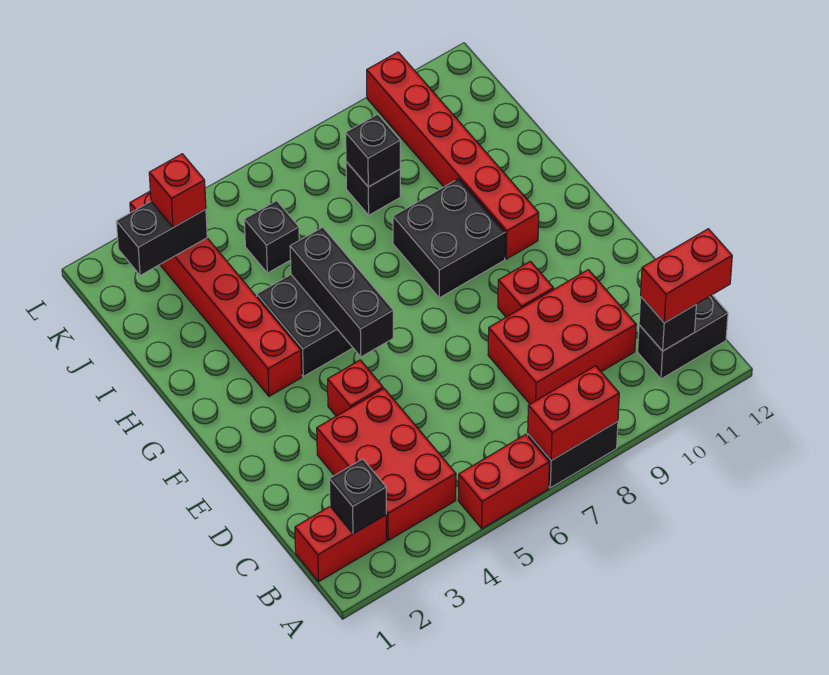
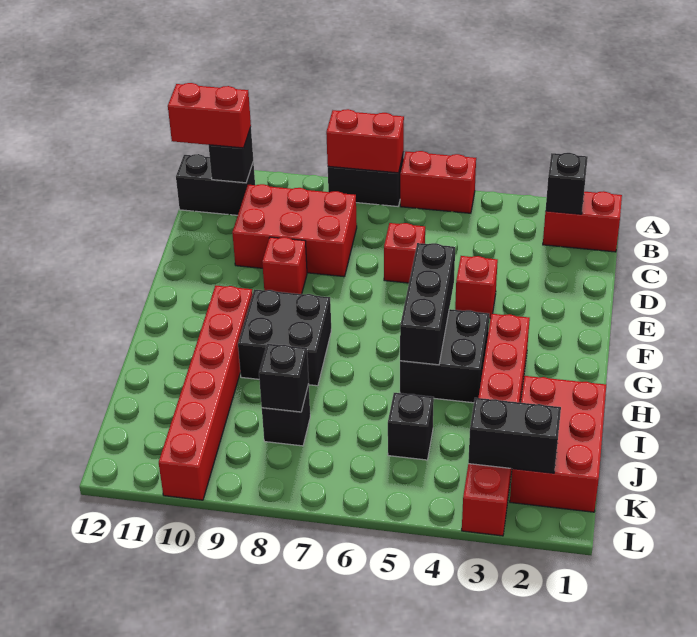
red 2x3 brick [317,389,456,540] -> red 2x3 brick moved to [510,376,606,512]
red 1x1 brick [149,154,206,227] -> red 1x1 brick moved to [384,223,425,283]

